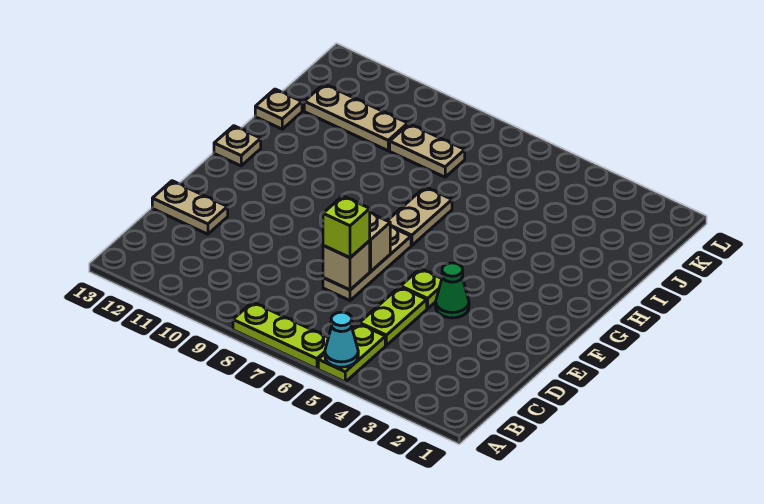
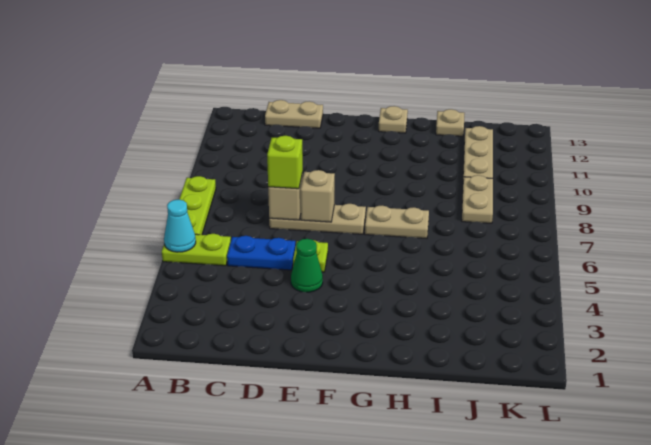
lime 1x2 plate [359,287,427,345] -> blue 1x2 plate [227,236,295,270]
tan 1x2 plate [152,181,228,234] -> tan 1x2 plate turned to [265,100,323,128]

